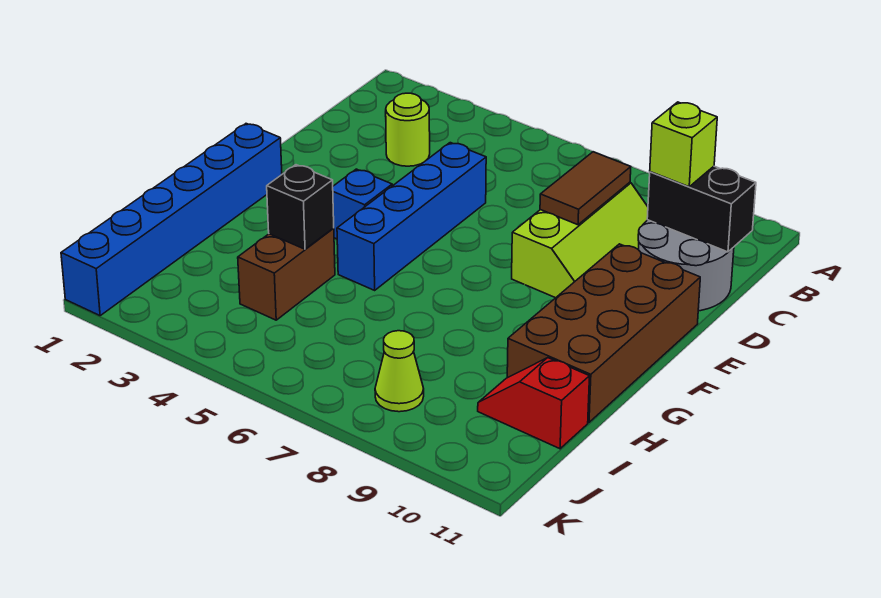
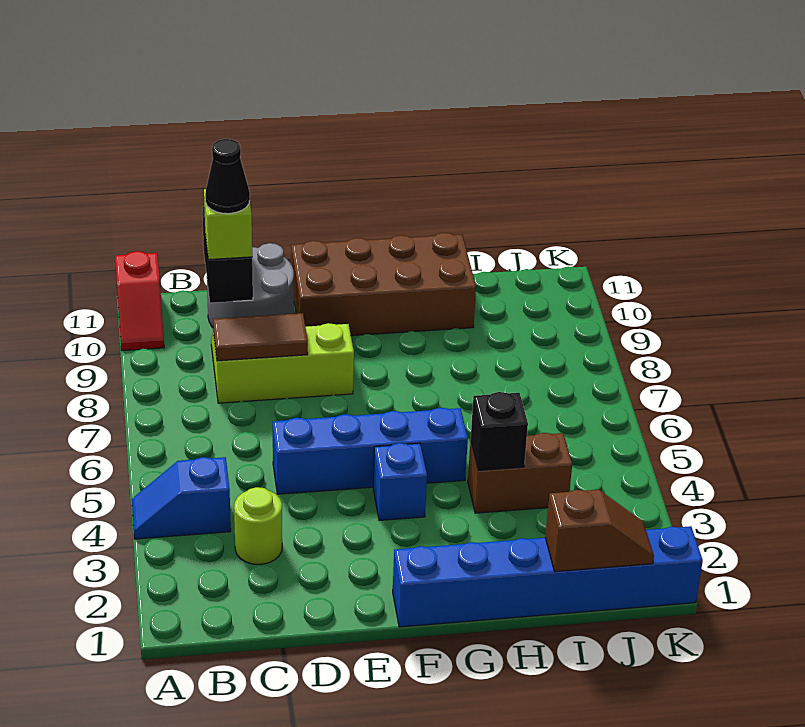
none -> blue 1x2 slope [132,457,231,539]
none -> black 1x1 cone [205,139,250,214]
none -> brown 1x2 slope [545,490,654,572]
red 1x2 slope [478,358,590,449] -> red 1x2 slope moved to [115,251,164,351]
lime 1x1 cone [375,331,424,412] -> none

